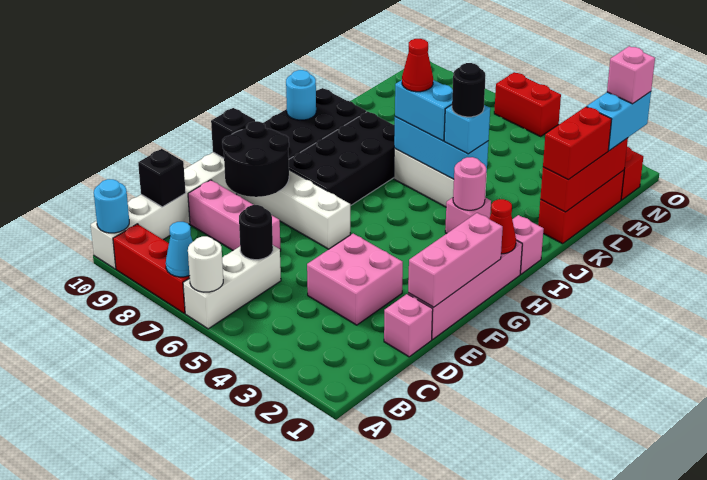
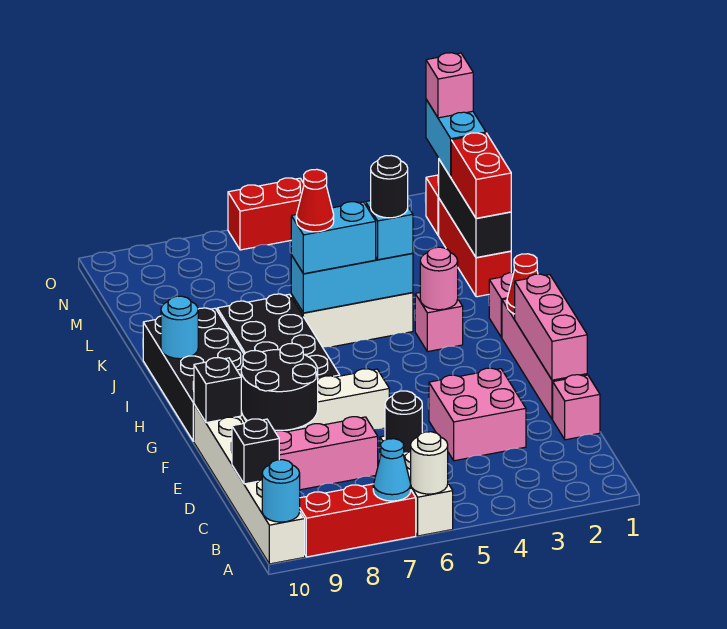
red 1x3 brick [540,138,628,212] -> black 1x3 brick [439,160,511,258]

